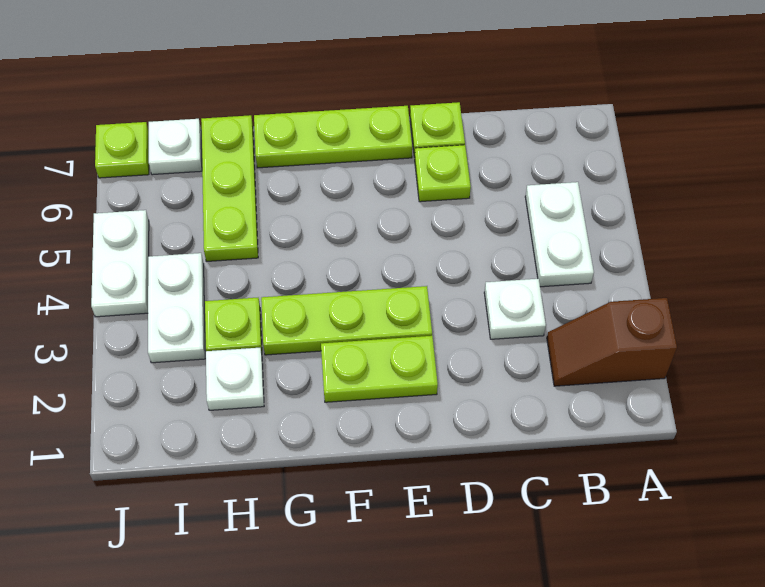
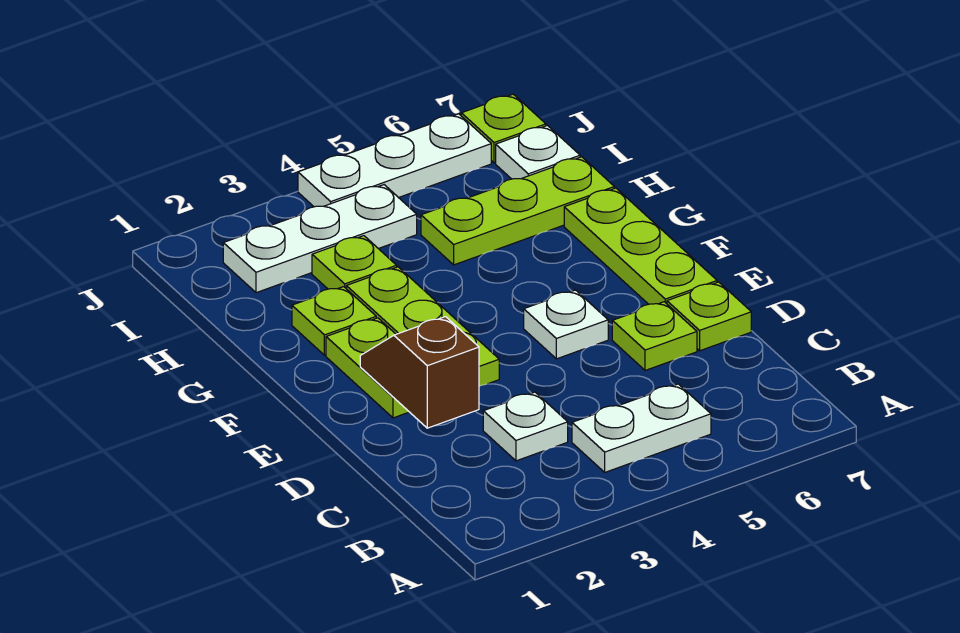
brown 1x2 slope [547,298,677,386] -> brown 1x2 slope moved to [360,317,479,428]
none -> lime 1x1 plate [292,287,376,355]
white 1x1 plate [206,348,264,410] -> white 1x1 plate moved to [524,290,608,359]
white 1x2 plate [148,253,205,363] -> white 1x3 plate [223,185,417,293]
white 1x2 plate [91,210,149,317] -> white 1x3 plate [298,114,491,207]

